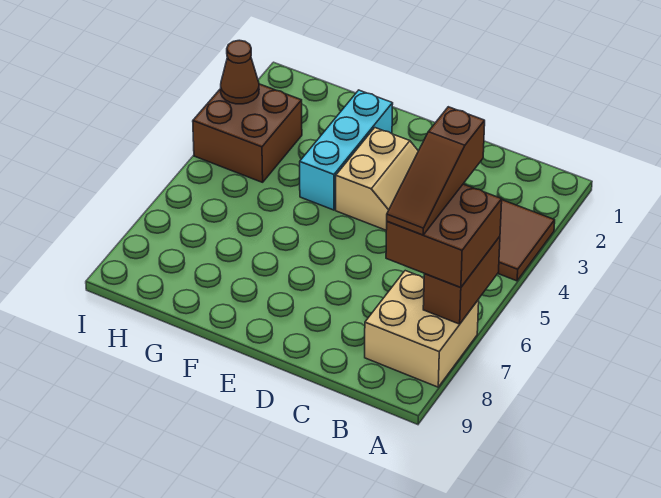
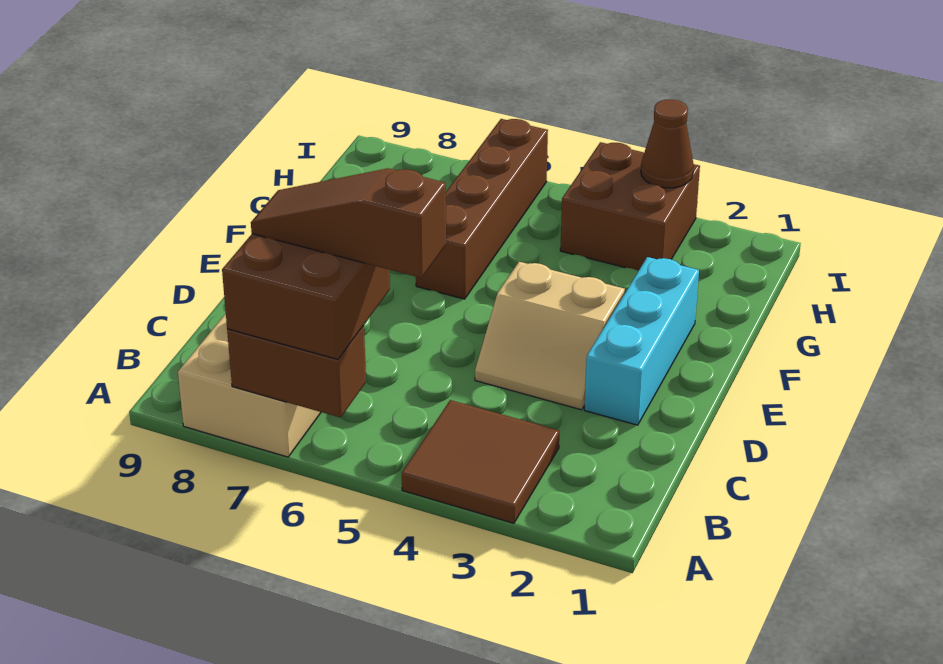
cyan 1x3 brick [300,90,393,210] -> cyan 1x3 brick turned to [584,257,699,425]
none -> brown 1x4 brick [416,119,548,299]

